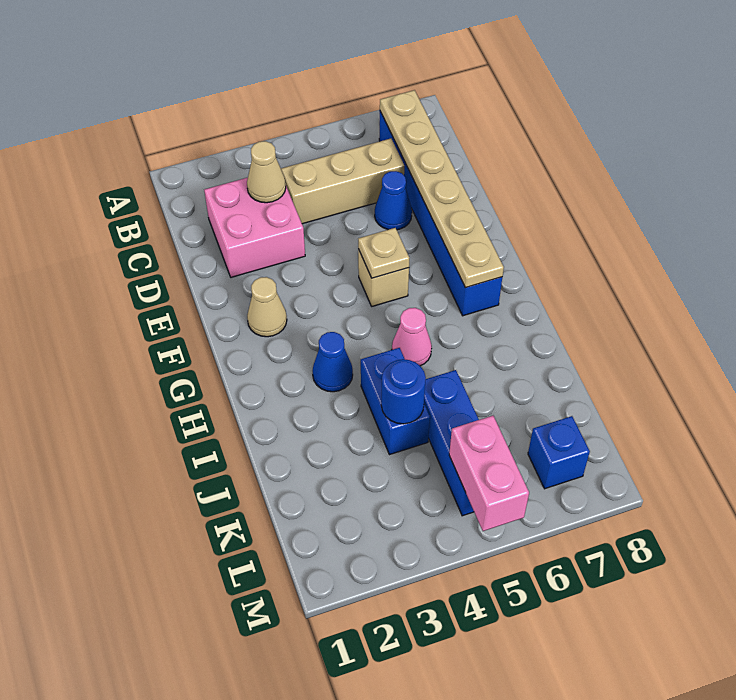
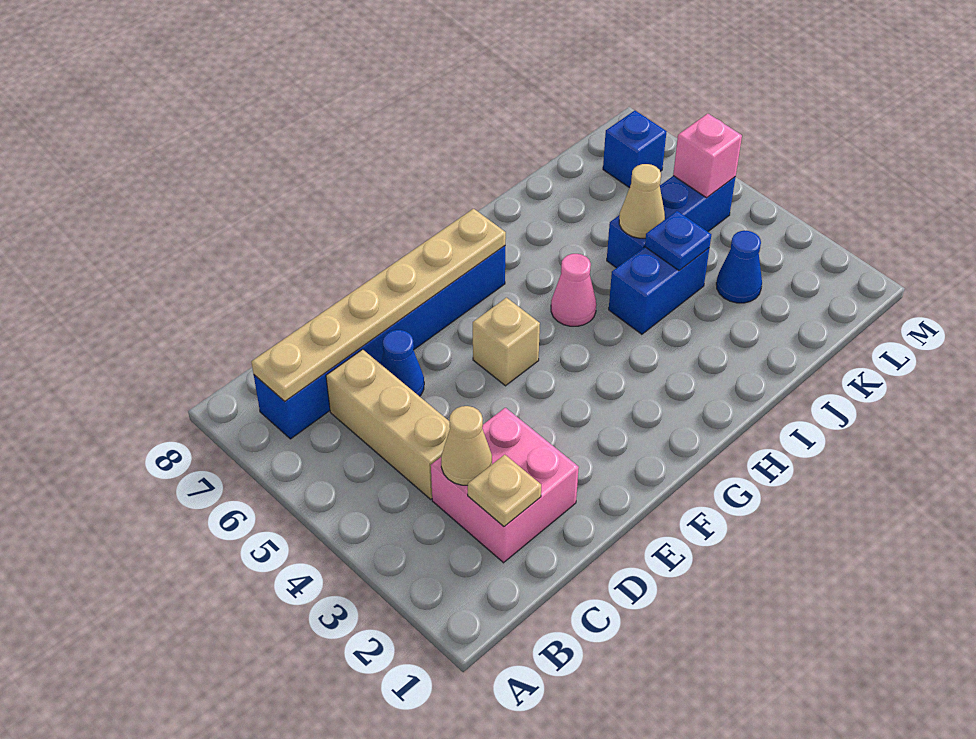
tan 1x1 cone [247,277,287,337] -> tan 1x1 cone moved to [619,164,665,238]
tan 1x1 plate [358,228,409,278] -> tan 1x1 plate moved to [468,455,541,526]
blue 1x1 cone [312,332,353,392] -> blue 1x1 cone moved to [716,231,762,303]
blue 1x1 round brick [381,359,426,424] -> blue 1x1 plate [645,211,711,271]
pink 1x2 brick [449,416,529,531] -> pink 1x1 brick [673,114,742,198]

